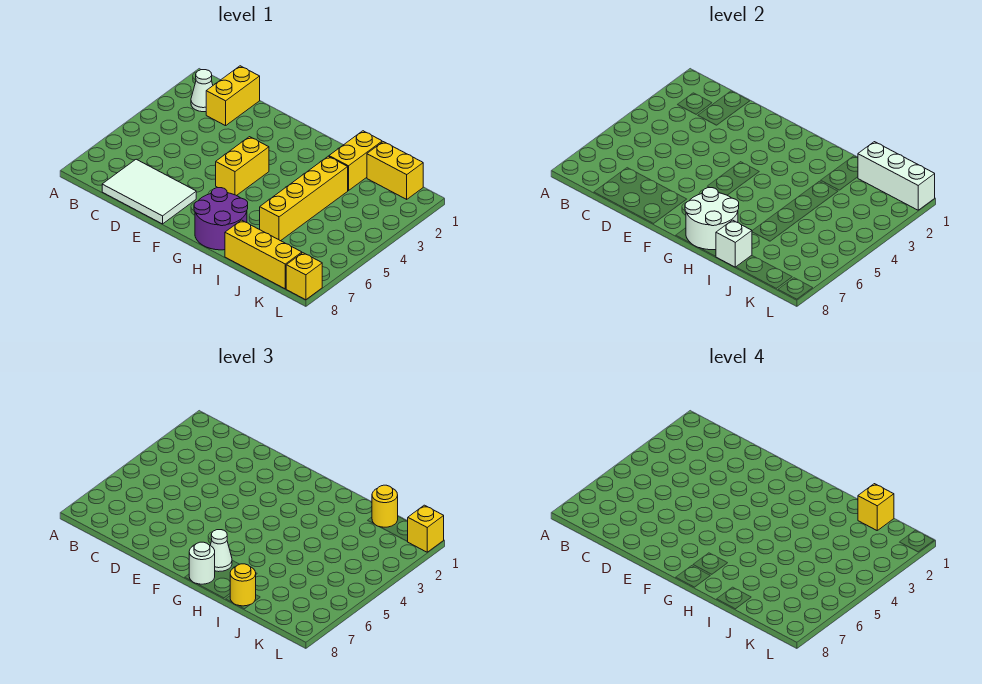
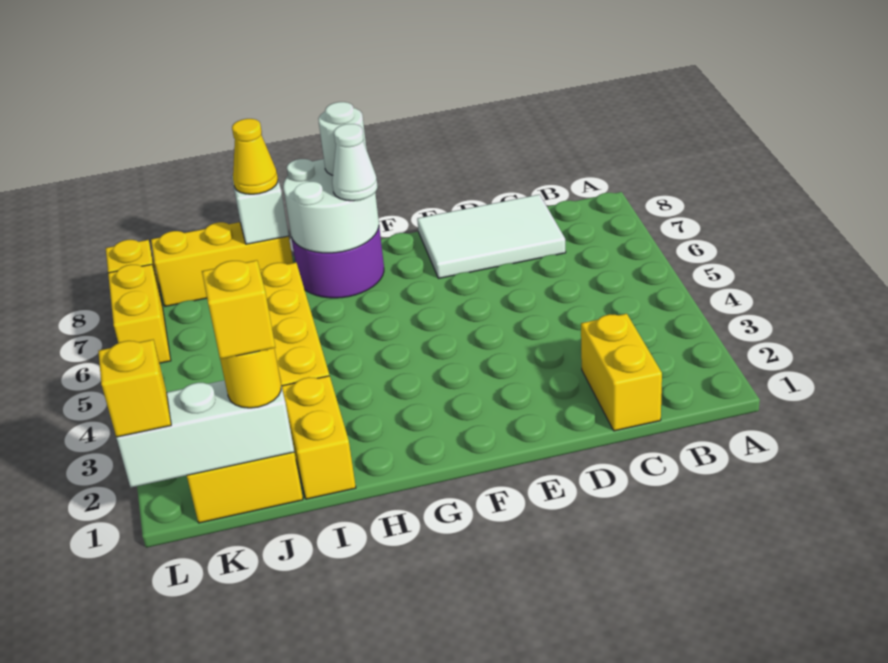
white 1x1 cone [191,70,213,112] -> none
yellow 1x2 brick [216,137,269,196] -> yellow 1x2 brick moved to [108,264,171,363]
yellow 1x1 round brick [230,564,256,606] -> yellow 1x1 cone [232,119,278,194]

